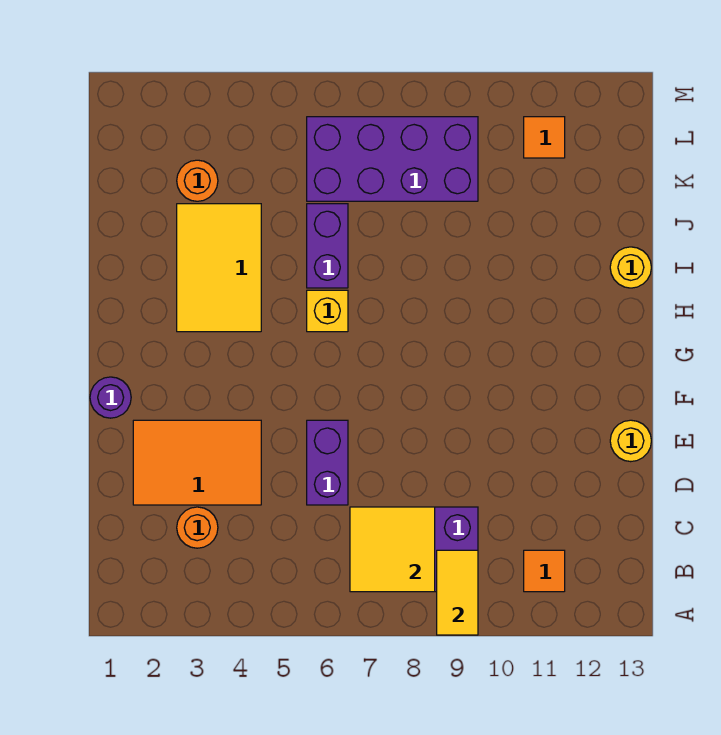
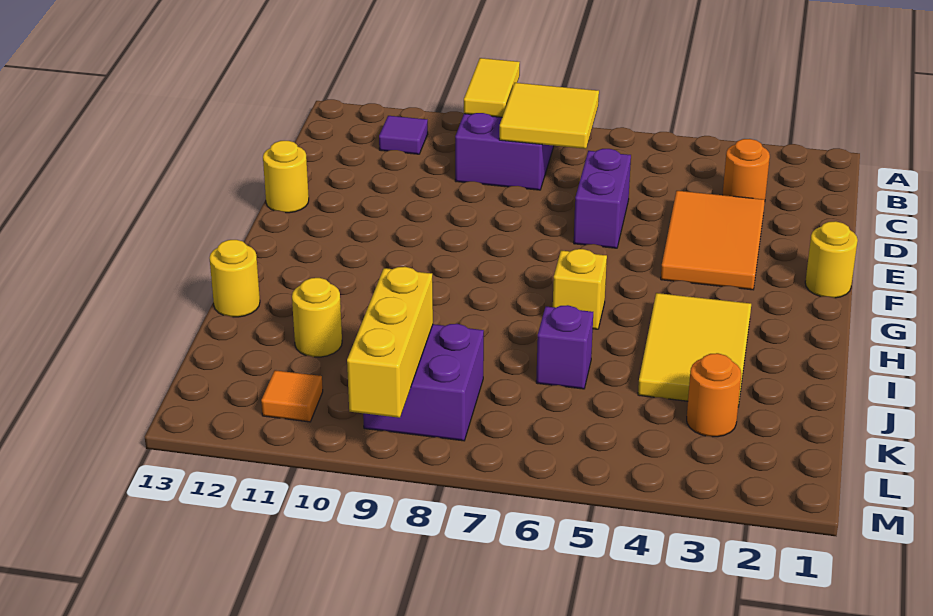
orange 1x1 tile [524,550,565,592] -> purple 1x1 tile [379,116,428,154]
orange 2x3 tile [133,420,261,505] -> orange 2x3 tile turned to [661,191,765,290]
purple 1x1 round brick [90,377,131,418] -> yellow 1x1 round brick [805,221,858,298]
purple 1x2 brick [307,204,348,288] -> purple 1x1 brick [536,305,593,389]
none -> yellow 1x1 round brick [292,278,342,357]
purple 2x4 brick [307,117,478,201] -> purple 2x2 brick [363,324,484,441]
none -> yellow 1x3 brick [347,267,433,418]

